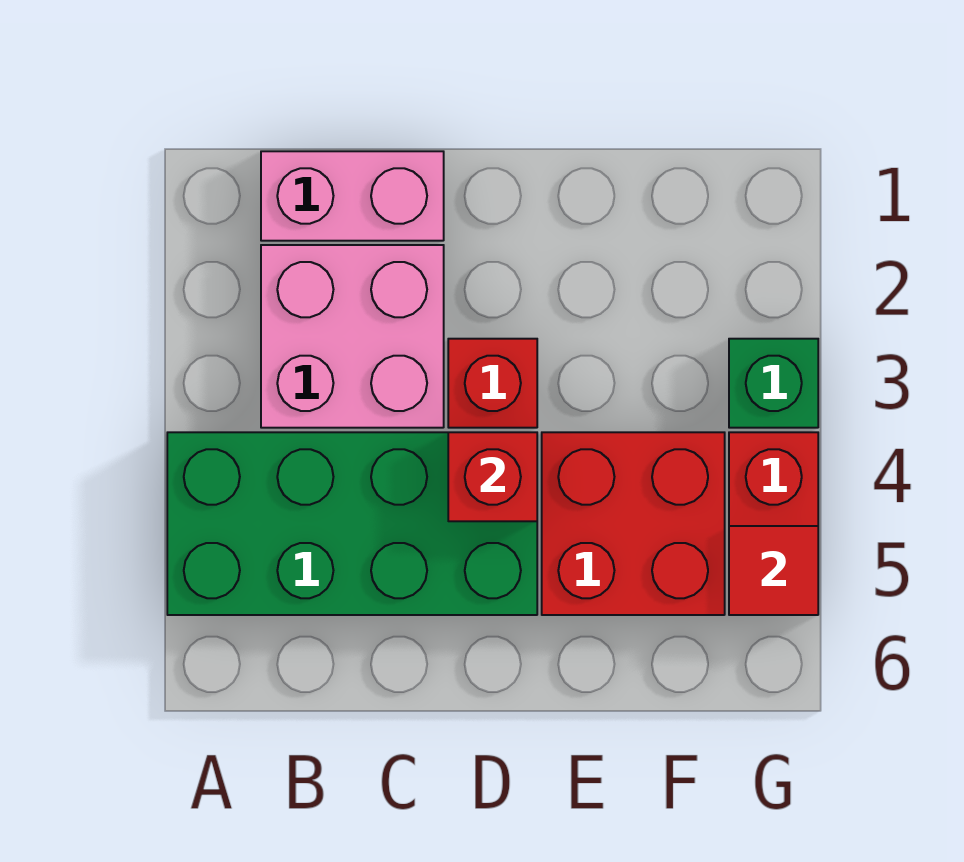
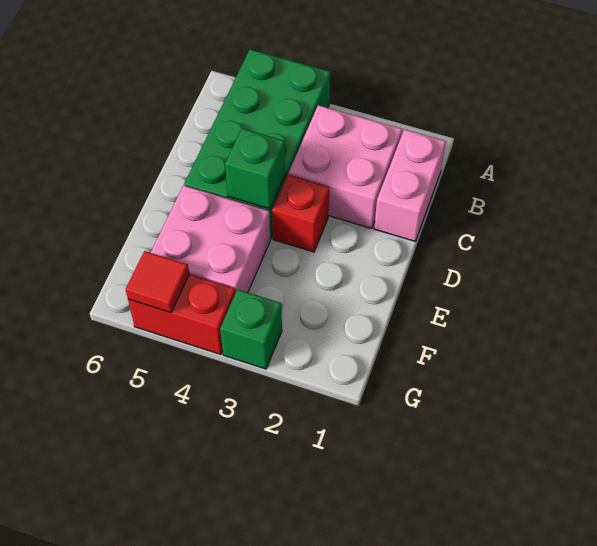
red 1x1 brick [448,432,537,521] -> green 1x1 brick [225,128,285,209]
red 2x2 brick [542,432,725,615] -> pink 2x2 brick [151,186,270,293]

